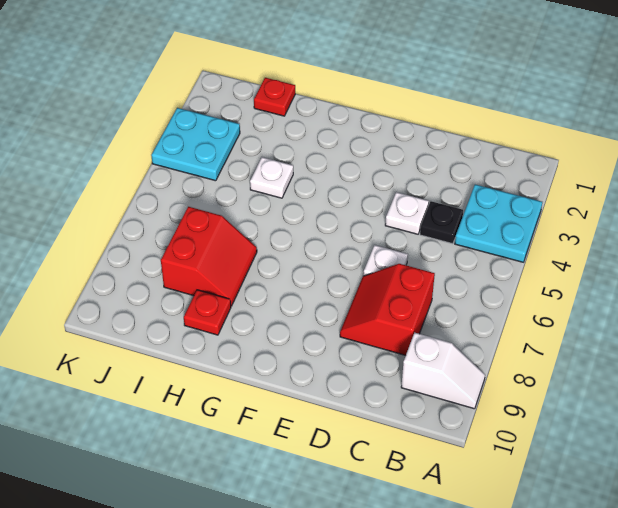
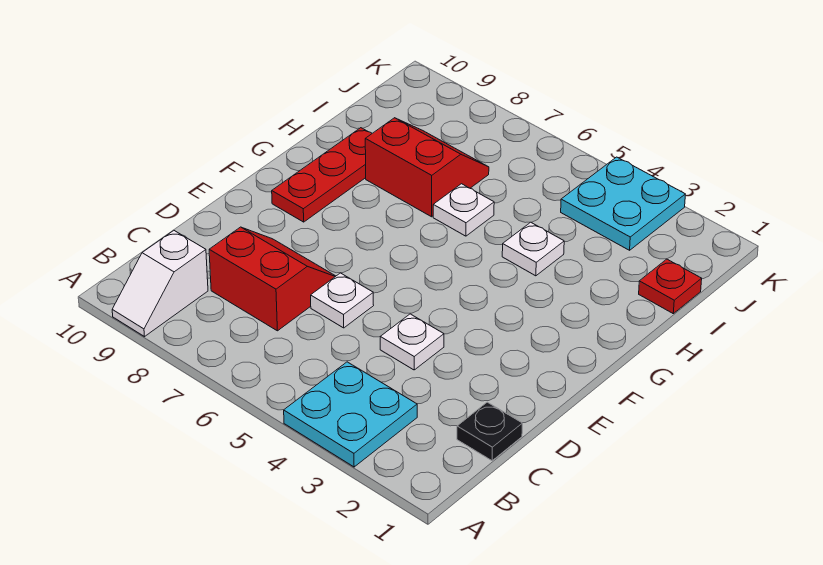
black 1x1 plate [420,201,463,244] -> black 1x1 plate moved to [457,402,522,461]
none -> white 1x1 plate [433,184,494,236]
red 2x2 slope [161,207,257,306] -> red 2x2 slope turned to [365,118,489,217]
red 1x1 plate [184,290,231,335] -> red 1x3 plate [272,128,372,222]

